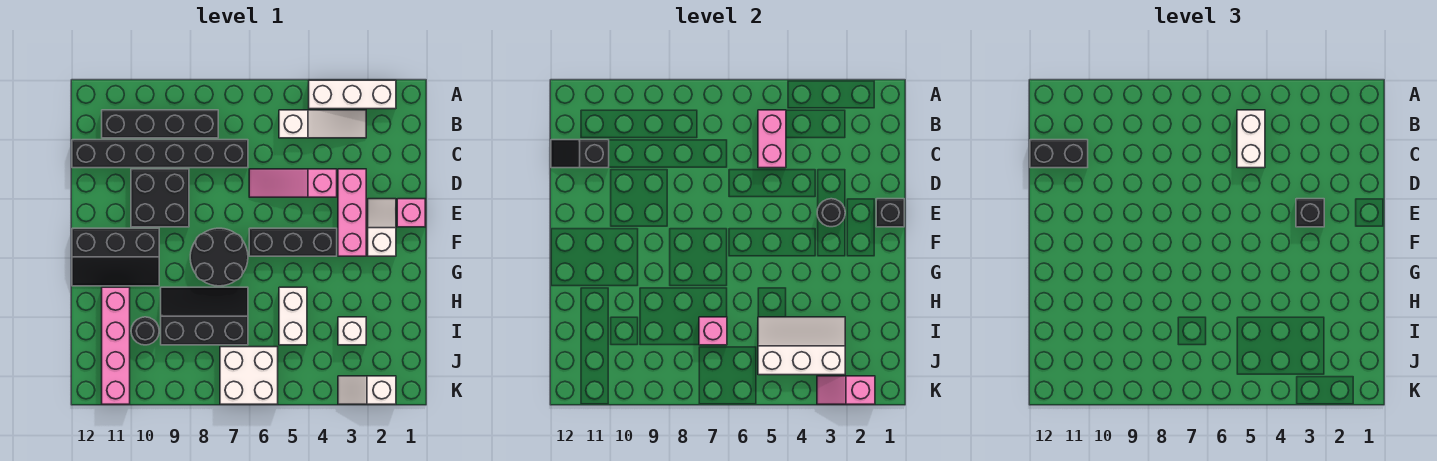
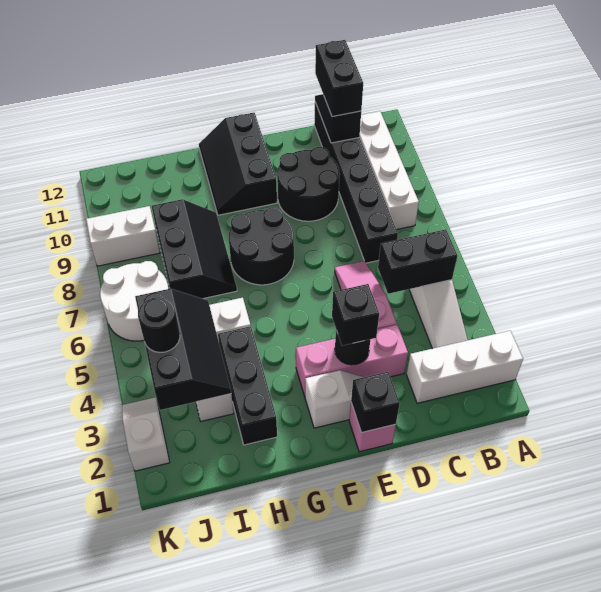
white 1x3 brick [309,80,396,109] -> white 1x3 brick turned to [406,331,523,403]
pink 1x2 brick [758,110,786,168] -> black 1x2 brick [378,229,457,294]
white 1x2 brick [1237,110,1265,168] -> white 1x2 brick moved to [86,206,160,266]
black 1x4 brick [102,110,218,138] -> white 1x4 brick [359,111,419,230]
black 2x2 brick [131,169,189,227] -> black 2x2 round brick [277,147,340,221]
black 1x3 brick [249,228,337,256] -> black 1x3 brick moved to [218,326,277,445]
pink 1x4 brick [102,287,130,404] -> none
white 2x3 slope [758,317,845,375] -> black 2x3 slope [135,289,231,410]
pink 1x1 brick [699,317,727,345] -> none
black 1x1 round brick [131,317,159,345] -> black 1x1 round brick moved to [138,297,180,353]
white 2x2 brick [220,347,278,404] -> white 2x2 round brick [100,261,169,341]
pink 1x2 slope [817,376,875,404] -> none

